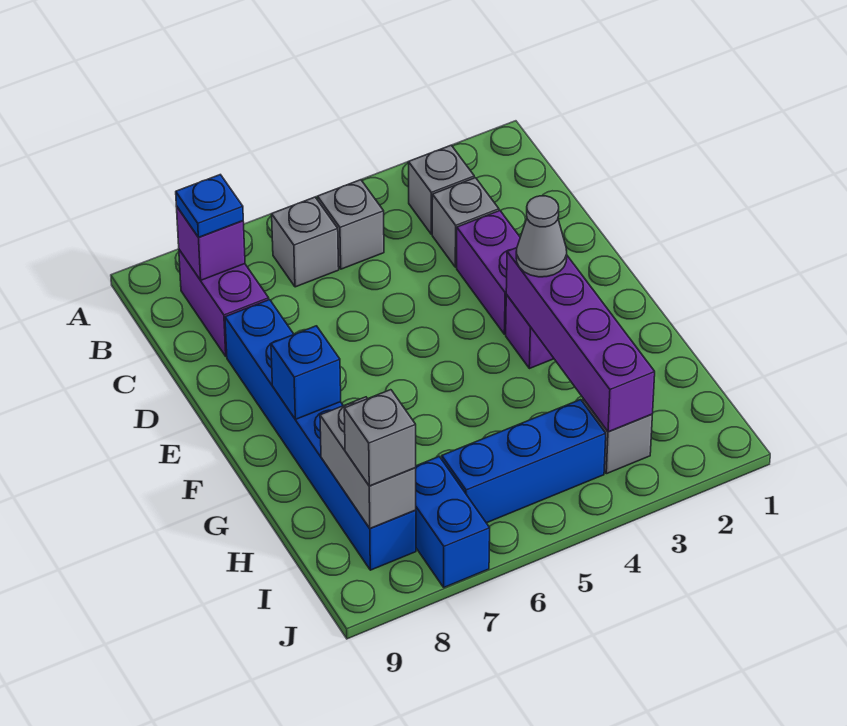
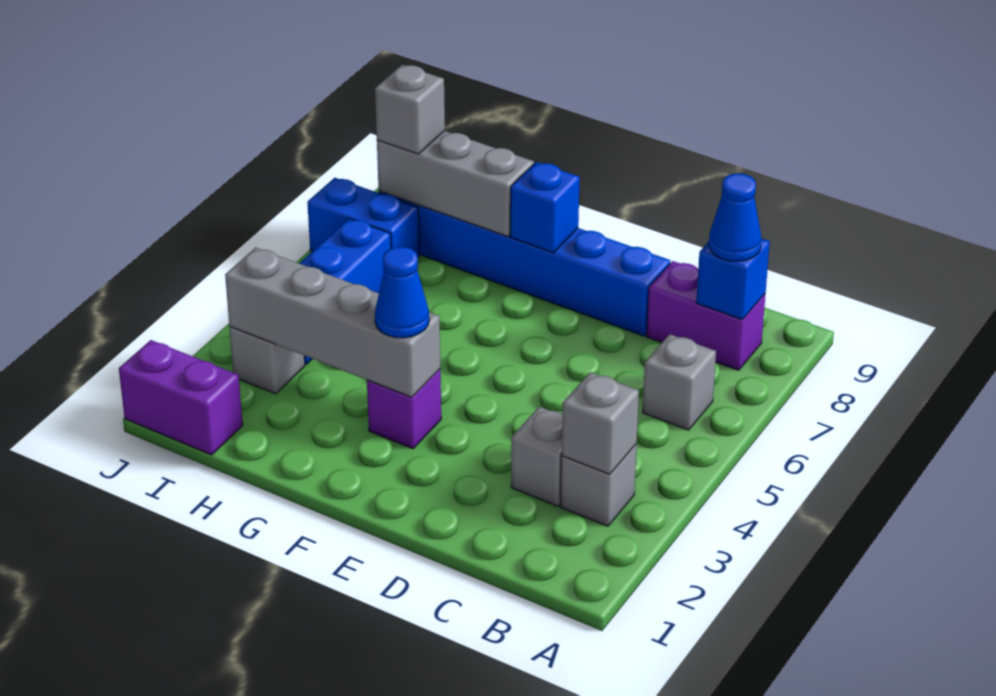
grey 1x1 brick [318,180,384,269] -> grey 1x1 brick moved to [562,372,639,474]
purple 1x1 brick [176,206,245,280] -> blue 1x1 brick [696,238,770,319]
blue 1x1 plate [176,175,243,237] -> blue 1x1 cone [709,173,761,261]
purple 1x2 brick [457,211,520,334] -> purple 1x2 brick moved to [119,340,243,455]
purple 1x4 brick [506,248,655,432] -> grey 1x4 brick [225,248,440,397]
grey 1x1 cone [516,196,567,277] -> blue 1x1 cone [375,247,429,338]
grey 1x2 brick [320,397,416,528] -> grey 1x3 brick [377,131,534,237]

